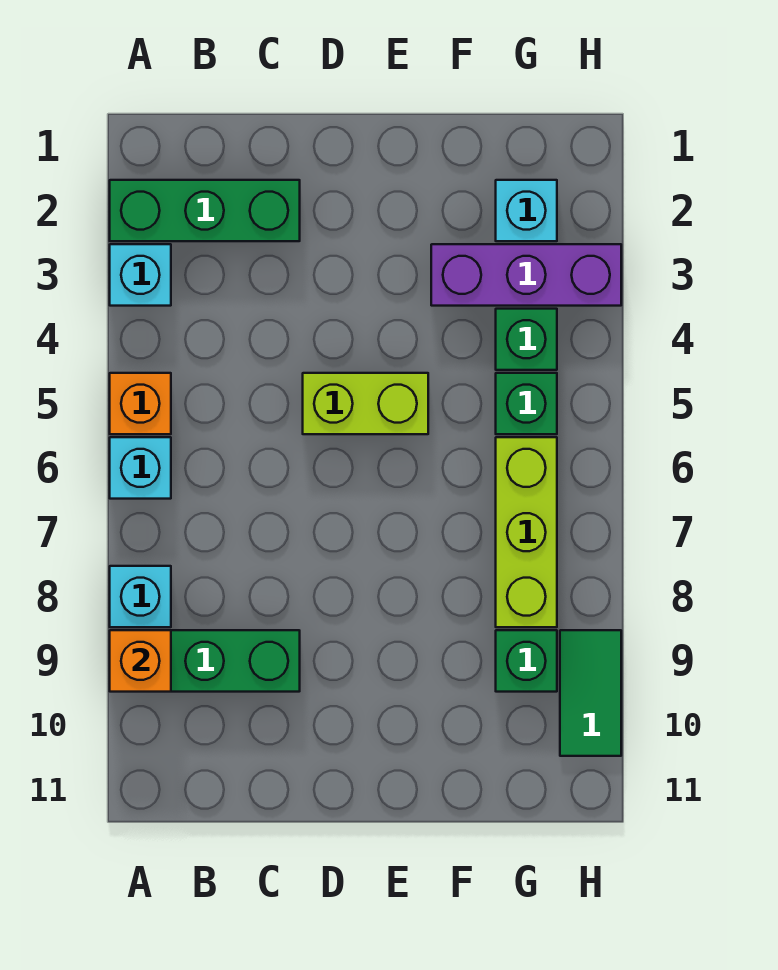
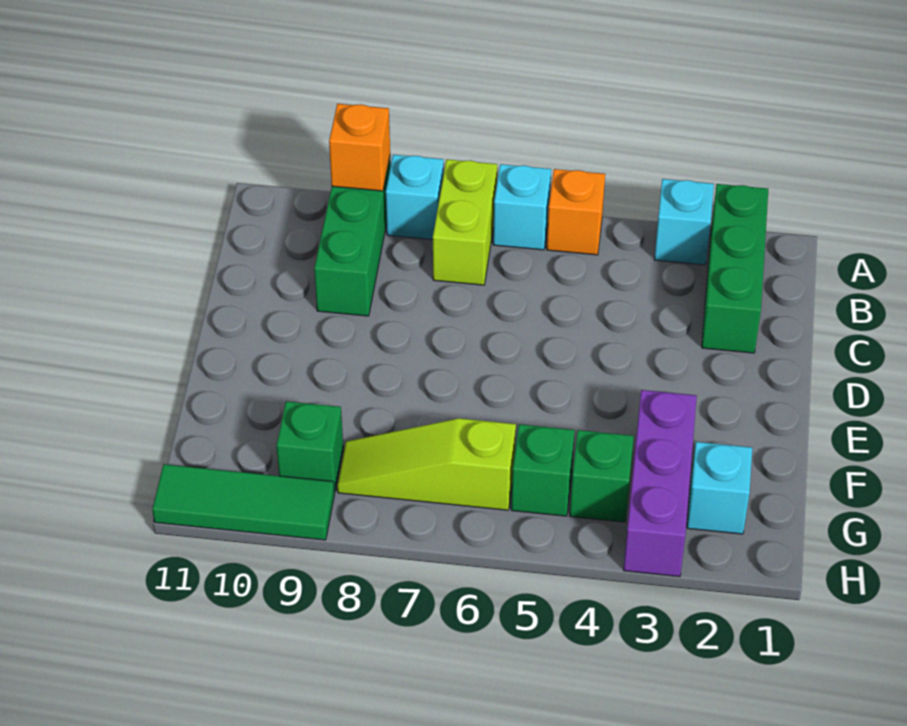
lime 1x2 brick [303,373,428,434] -> lime 1x2 brick moved to [433,159,497,285]
lime 1x3 brick [496,437,557,627] -> lime 1x3 slope [337,418,516,510]
green 1x2 tile [560,630,621,756] -> green 1x3 tile [152,464,334,540]

